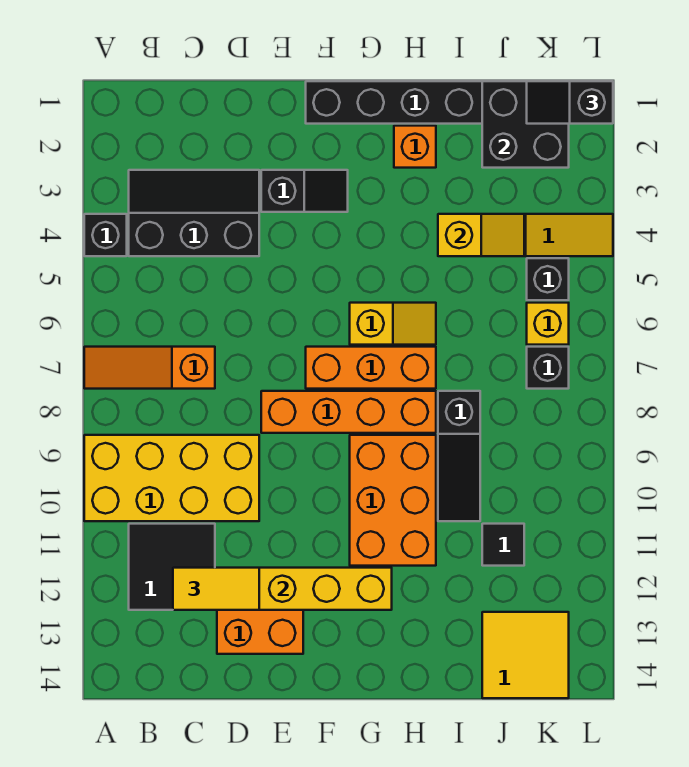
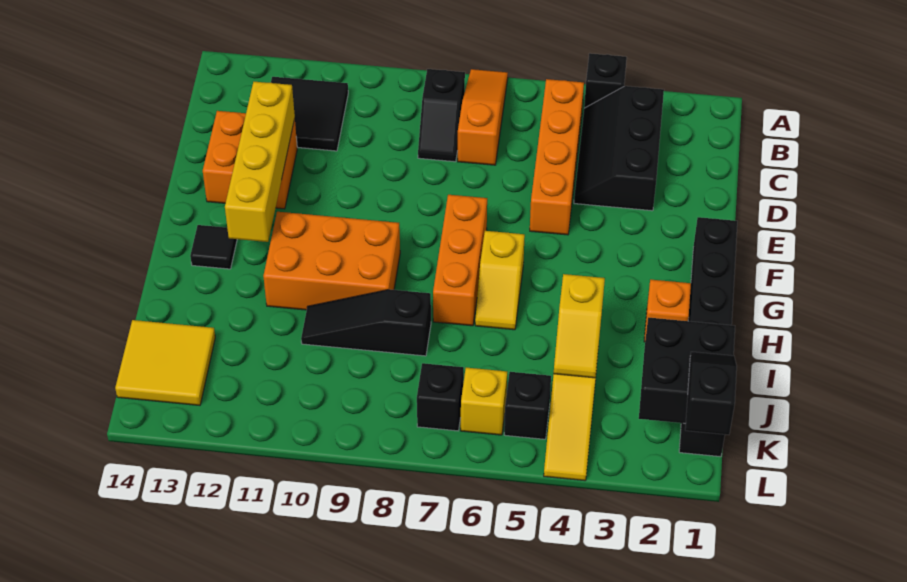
yellow 2x4 brick [84,435,259,521] -> none
black 2x3 slope [129,170,259,256] -> black 2x3 slope turned to [574,86,664,211]
yellow 1x2 tile [173,568,259,610] -> none
black 1x2 slope [261,170,348,212] -> black 1x2 slope moved to [418,69,465,162]
orange 1x4 brick [261,391,436,433] -> orange 1x4 brick moved to [530,79,584,235]
black 1x1 tile [482,524,524,566] -> black 1x1 tile moved to [190,225,237,269]

